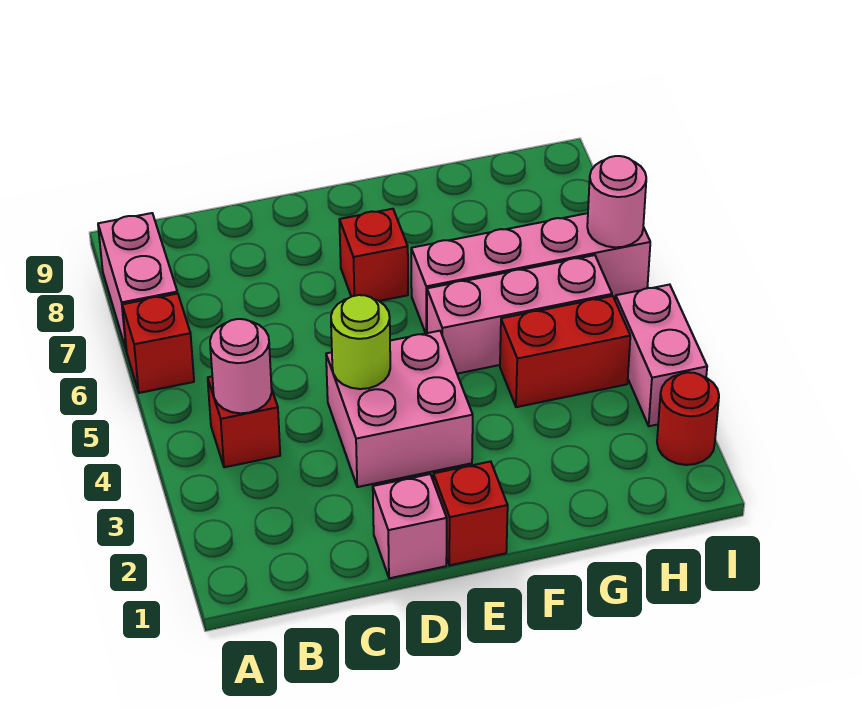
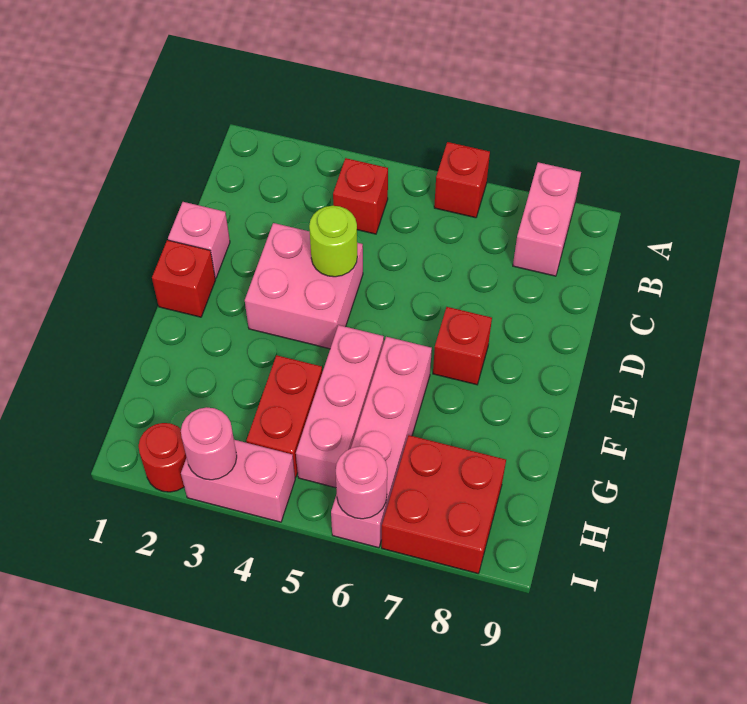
pink 1x2 brick [98,213,177,351] -> pink 1x2 brick turned to [513,162,581,276]
pink 1x1 round brick [210,319,272,413] -> pink 1x1 round brick moved to [181,407,237,480]
none -> red 2x2 brick [382,435,506,574]

